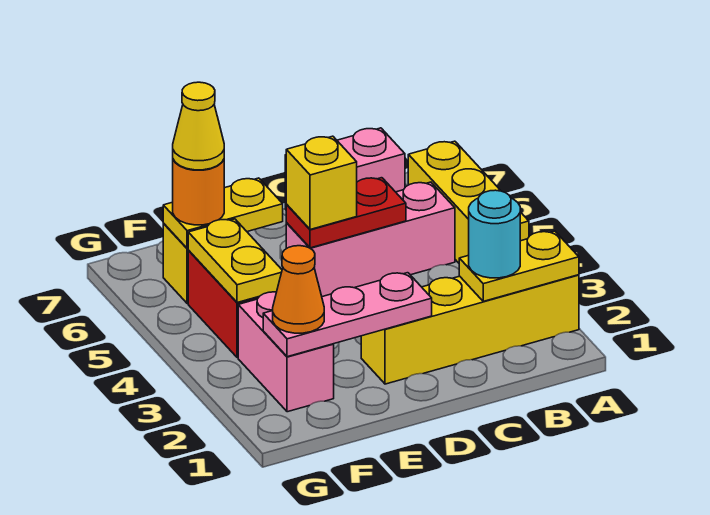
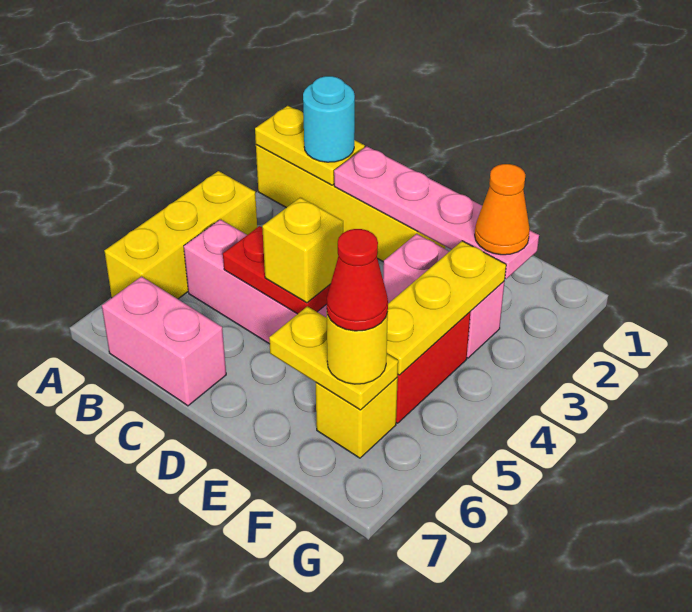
pink 1x3 plate [263,273,432,357] -> pink 1x4 plate [334,146,539,279]
pink 1x2 brick [238,292,334,412] -> pink 1x2 brick turned to [383,234,505,358]
yellow 1x2 plate [188,219,282,303] -> yellow 1x3 plate [387,241,506,375]
orange 1x1 round brick [173,160,224,225] -> yellow 1x1 round brick [327,313,388,384]
yellow 1x1 cone [173,82,224,170] -> red 1x1 cone [326,229,388,331]

